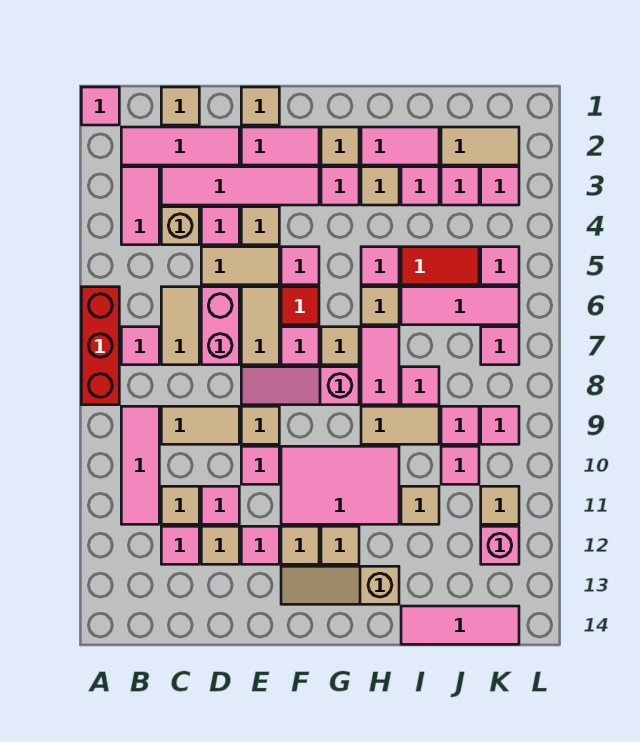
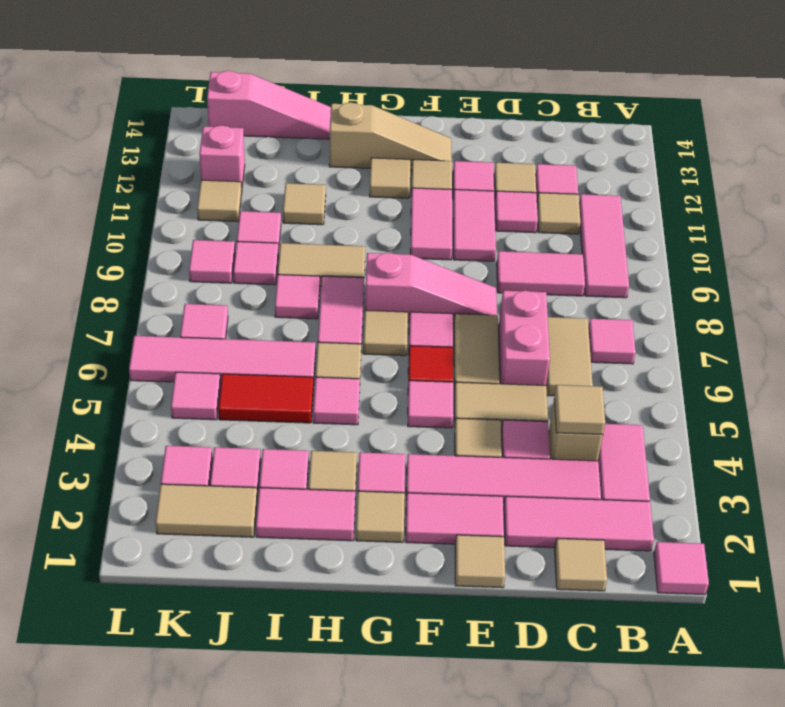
red 1x3 brick [81,287,119,405] -> none
tan 1x2 tile [161,406,239,444] -> pink 1x2 tile [497,251,585,296]
tan 1x1 tile [241,406,279,444] -> tan 1x1 tile moved to [554,385,605,435]
pink 1x1 tile [241,446,279,484] -> pink 1x2 tile [453,190,496,261]
pink 2x3 tile [281,446,399,524] -> pink 1x2 tile [410,188,452,260]
pink 1x3 tile [401,287,519,325] -> pink 1x4 tile [129,336,316,385]
pink 1x3 tile [401,606,519,644] -> pink 1x3 slope [207,71,331,139]

